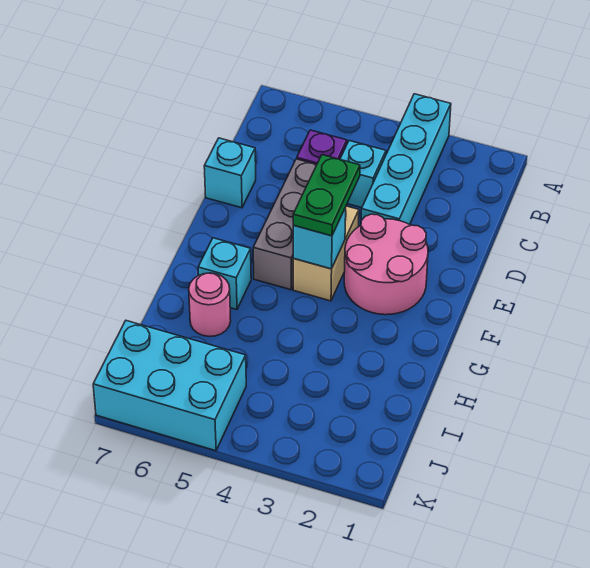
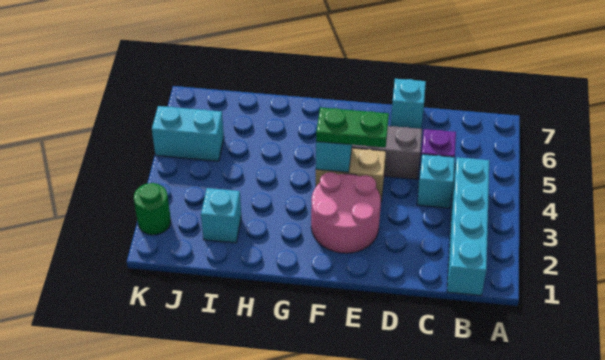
cyan 1x4 brick [361,94,451,225] -> cyan 1x4 brick turned to [447,157,489,295]
cyan 1x1 brick [198,238,251,309] -> cyan 1x1 brick moved to [201,188,241,243]
pink 1x1 round brick [189,273,231,337] -> none
cyan 2x3 brick [93,321,246,451] -> cyan 1x2 brick [152,106,224,161]
none -> green 1x1 round brick [134,183,171,235]

